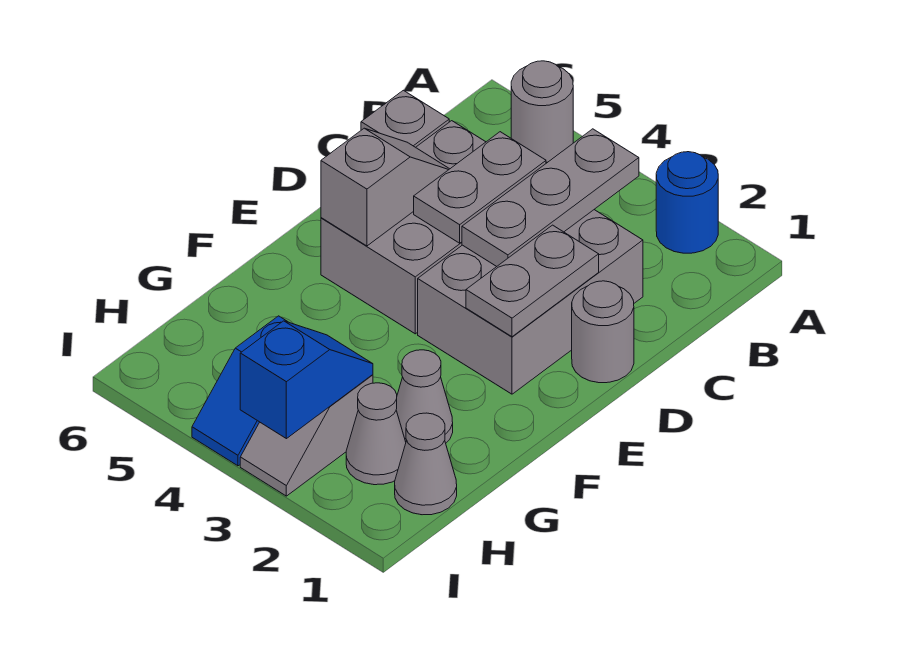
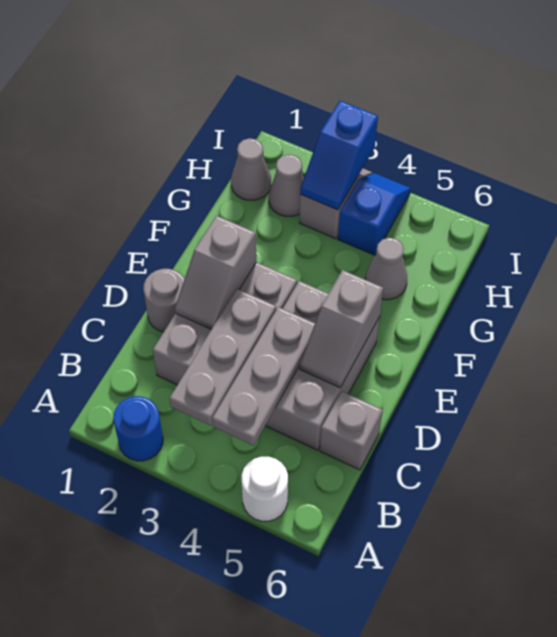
grey 1x1 round brick [511,61,573,162] -> white 1x1 round brick [242,457,288,521]
grey 1x2 plate [414,132,546,243] -> grey 1x3 plate [212,307,315,445]
grey 1x2 plate [466,225,599,337] -> grey 1x2 slope [175,216,256,329]
grey 1x1 cone [396,350,453,443] -> grey 1x1 cone moved to [365,238,407,300]

